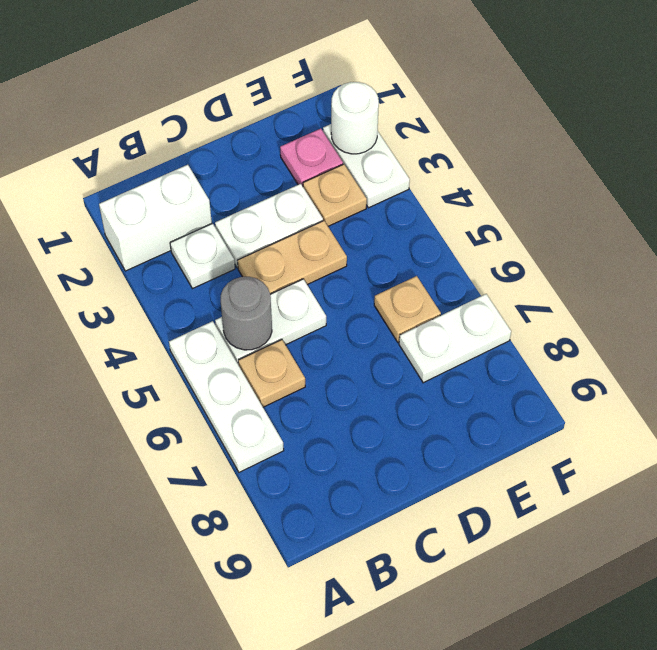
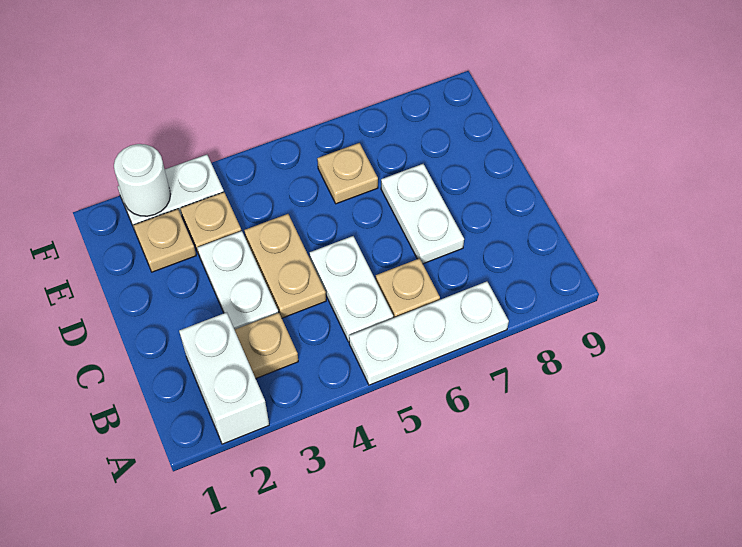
white 1x1 plate [170,224,235,289] -> tan 1x1 plate [235,313,298,378]
grey 1x1 round brick [221,277,272,350] -> none
pink 1x1 plate [280,129,343,186] -> tan 1x1 plate [133,209,196,272]
white 1x2 plate [399,294,511,383] -> white 1x2 plate moved to [381,164,464,264]

